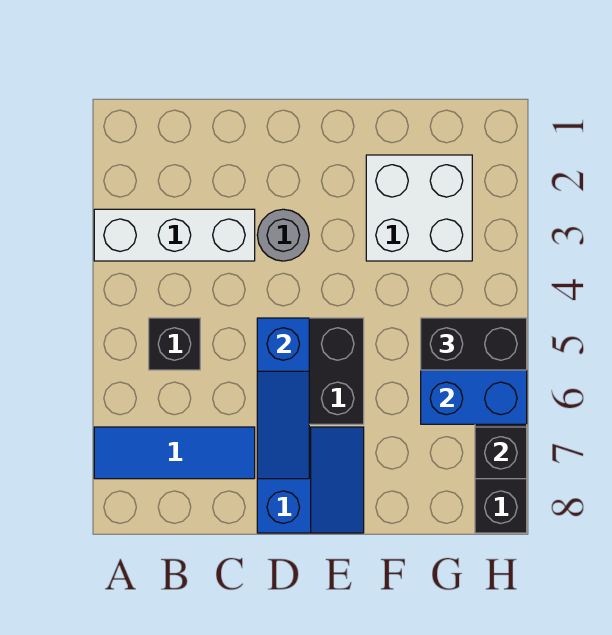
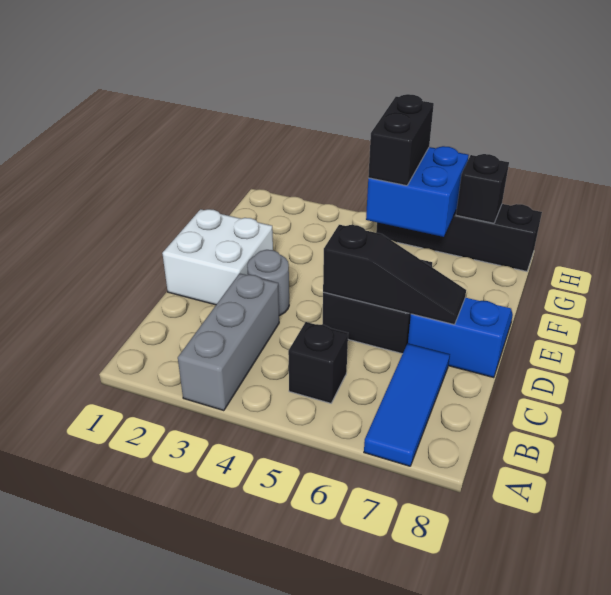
white 1x3 brick [94,209,255,261] -> grey 1x3 brick [178,273,279,411]
blue 1x3 slope [257,318,309,479] -> black 1x3 slope [323,225,466,325]
white 2x2 brick [366,155,472,261] -> white 2x2 brick moved to [162,209,273,305]

